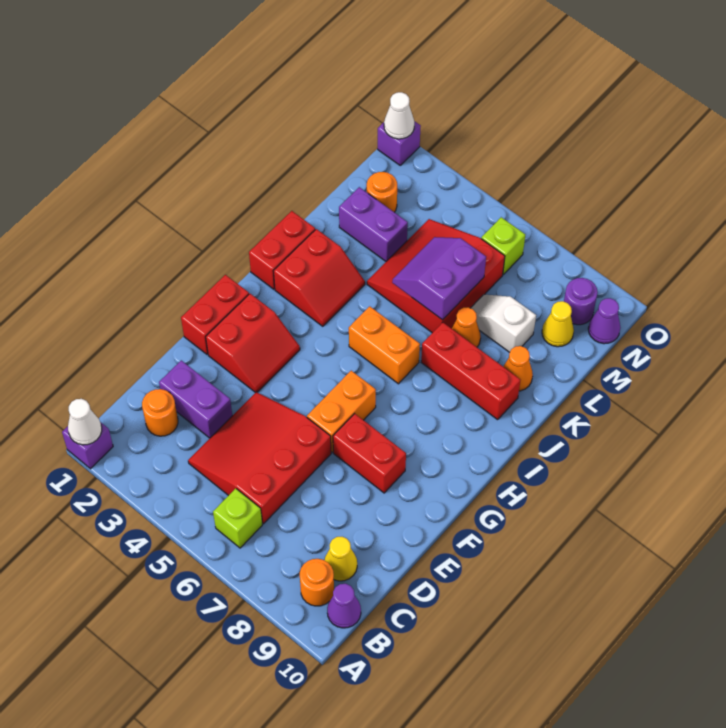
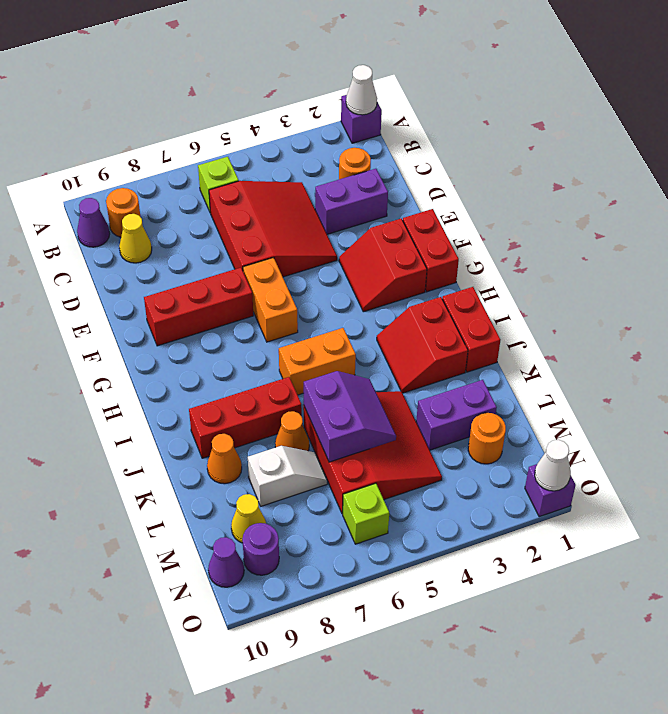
red 1x2 brick [333,414,406,493] -> red 1x3 brick [144,268,253,346]

